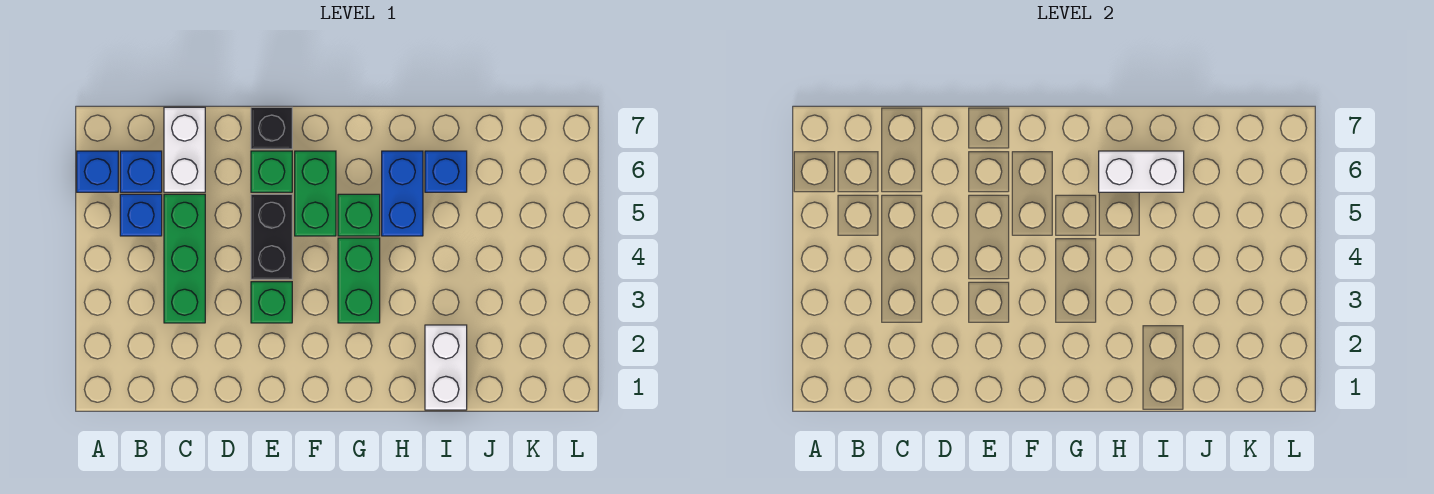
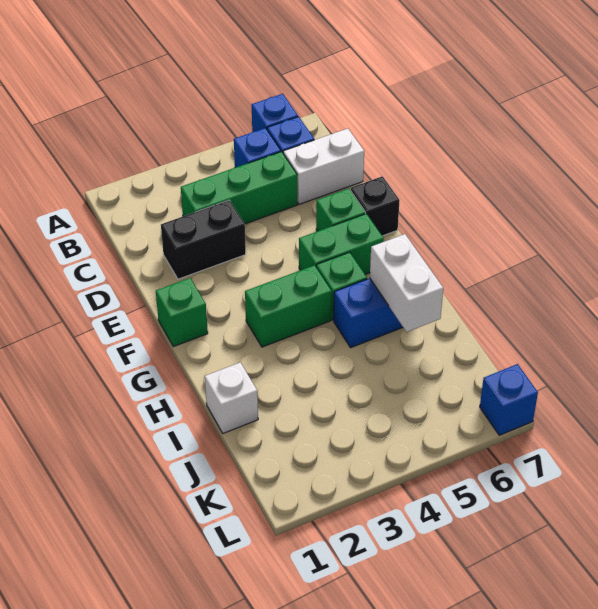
green 1x1 brick [251,282,292,323] -> green 1x1 brick moved to [156,278,208,347]
black 1x2 brick [251,194,292,279] -> black 1x2 brick moved to [161,200,246,279]
white 1x2 brick [425,325,467,410] -> white 1x1 brick [205,362,258,433]
blue 1x1 brick [425,151,467,192] -> blue 1x1 brick moved to [480,364,538,435]

